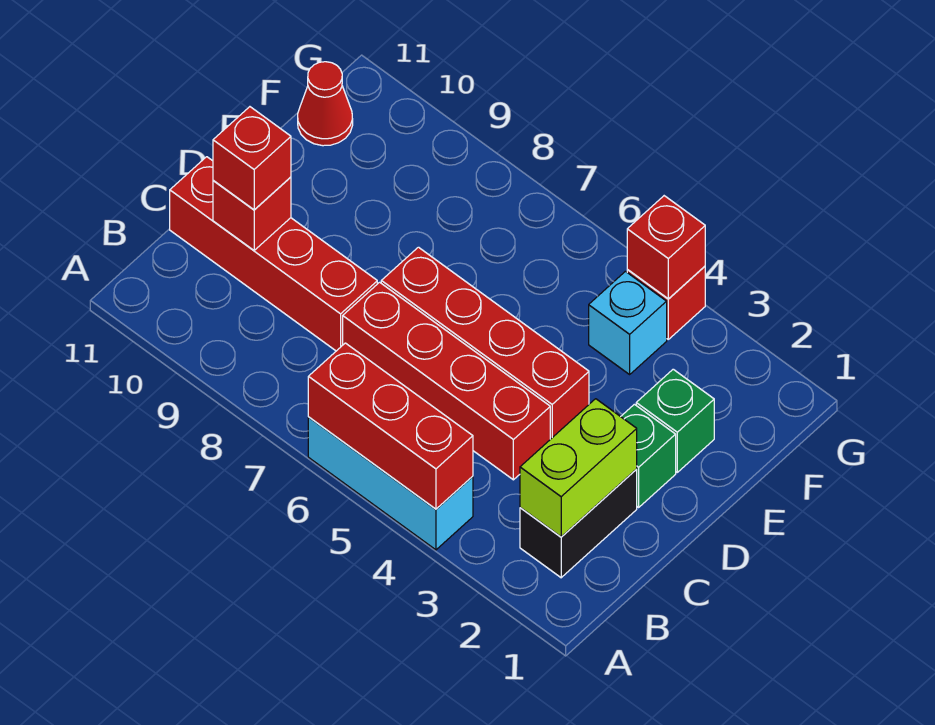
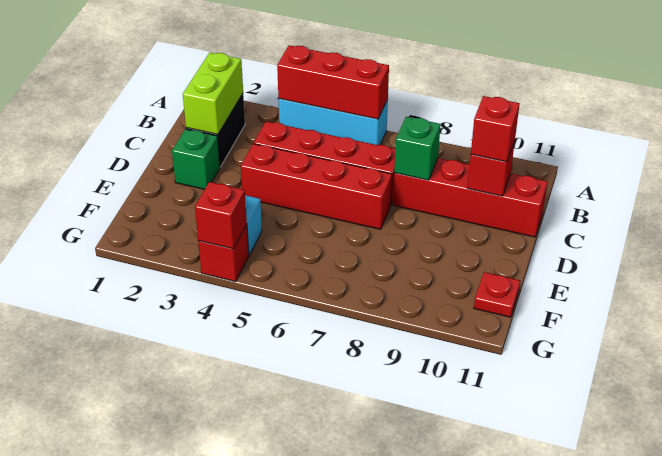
green 1x1 brick [636,369,714,472] -> green 1x1 brick moved to [394,117,441,180]
red 1x1 cone [298,62,353,146] -> red 1x1 plate [474,272,520,317]

